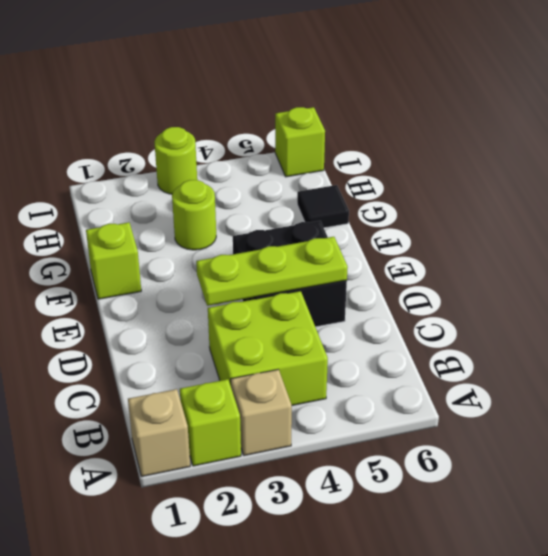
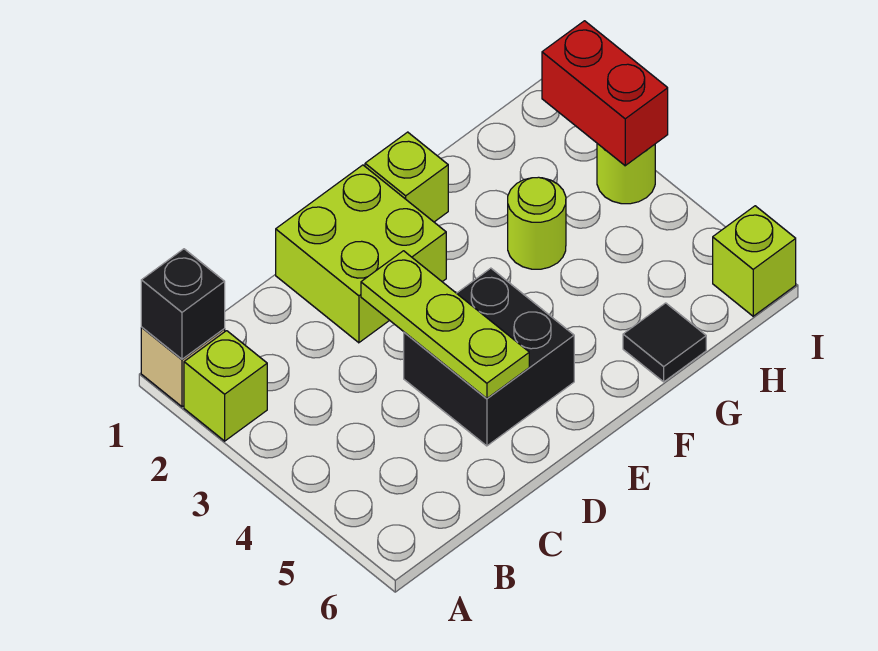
none -> black 1x1 brick [141,249,225,359]
tan 1x1 brick [231,369,292,456] -> none
lime 2x2 brick [208,291,328,405] -> lime 2x2 brick moved to [276,165,446,343]
none -> red 1x2 brick [542,21,668,166]

